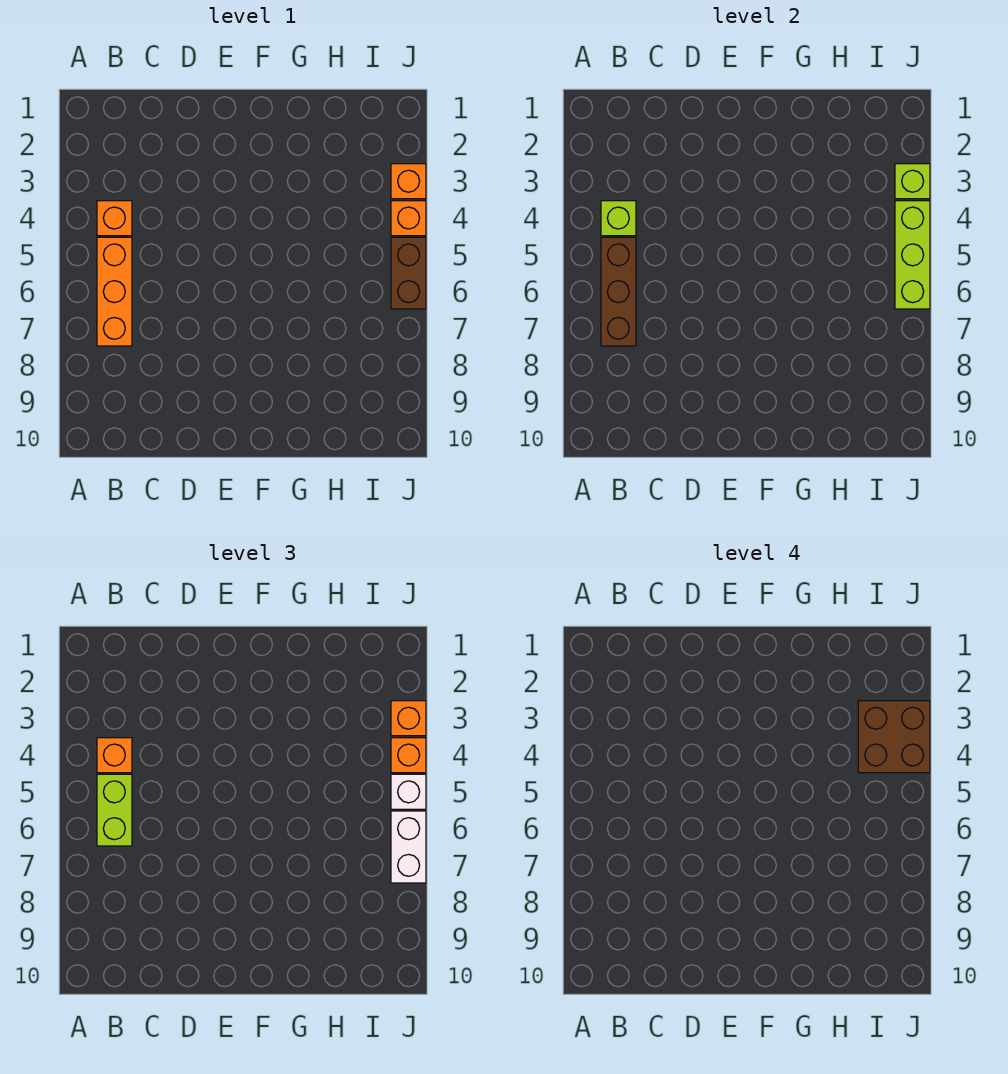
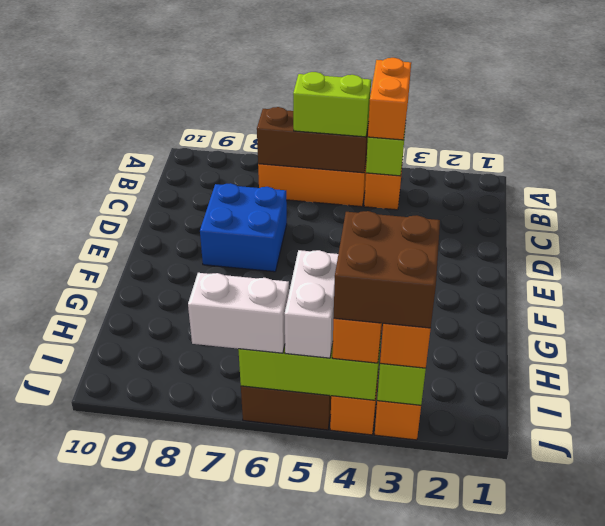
orange 1x1 brick [97,738,132,773] -> orange 1x2 brick [368,58,411,140]
none -> blue 2x2 brick [200,183,287,272]
white 1x1 brick [391,774,426,809] -> white 1x2 brick [284,250,338,358]

